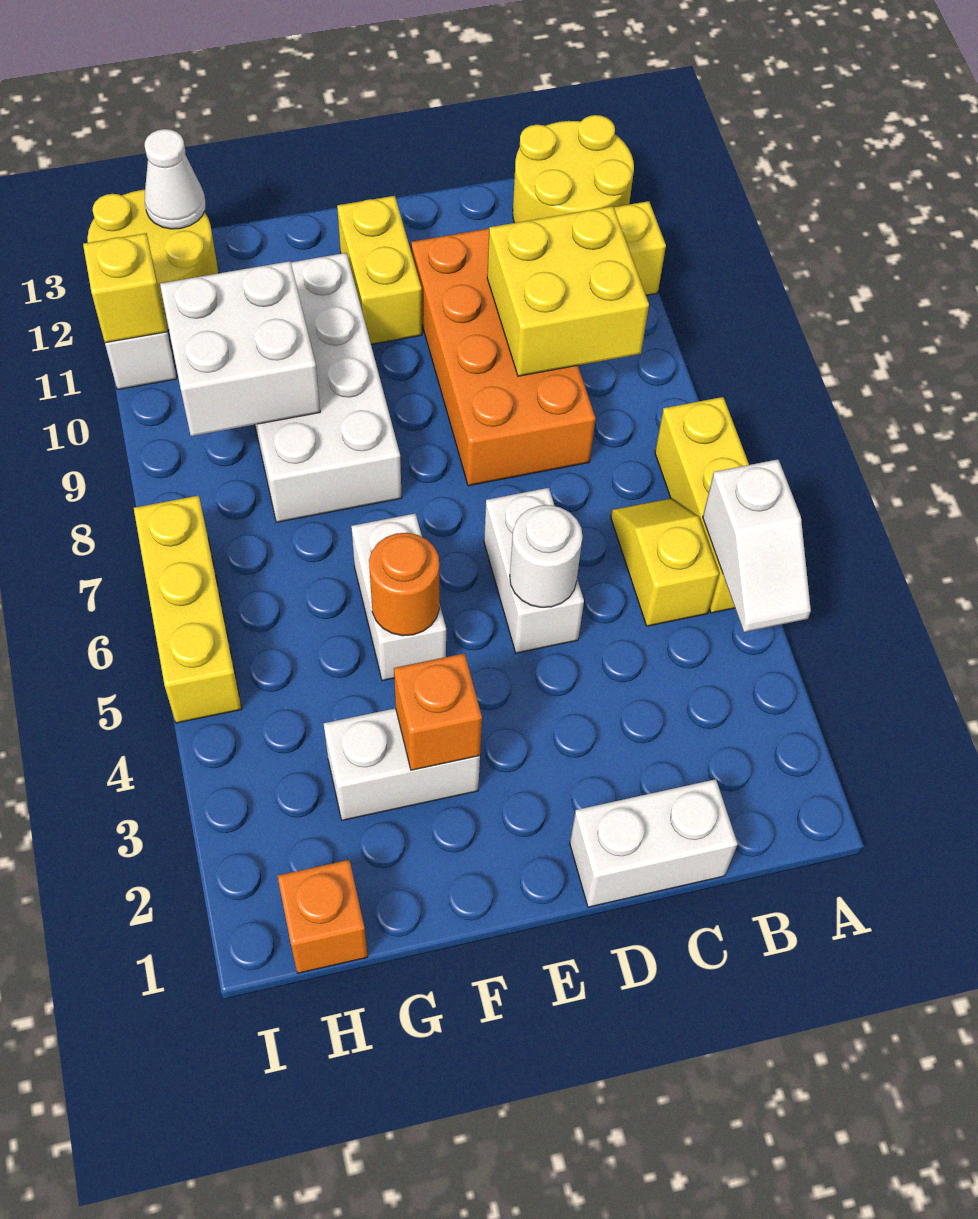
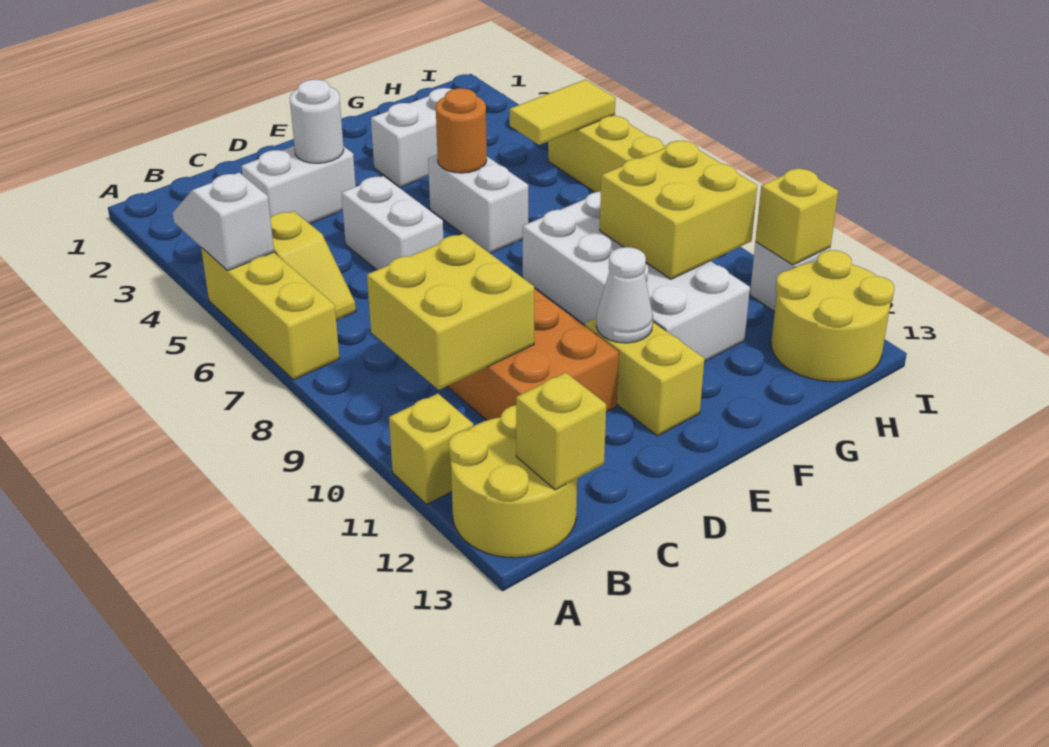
none -> yellow 1x1 brick [516,373,606,490]
white 1x2 brick [570,779,738,907] -> white 1x2 brick moved to [241,146,356,224]
white 1x1 round brick [510,505,583,607] -> white 1x1 round brick moved to [290,79,344,163]
orange 1x1 brick [394,653,482,770] -> none
white 2x2 brick [160,261,320,436] -> yellow 2x2 brick [600,141,757,279]
orange 1x1 brick [278,860,368,973] -> none
none -> yellow 1x2 tile [510,80,616,145]
white 1x1 cone [145,129,205,229] -> white 1x1 cone moved to [596,247,653,343]

